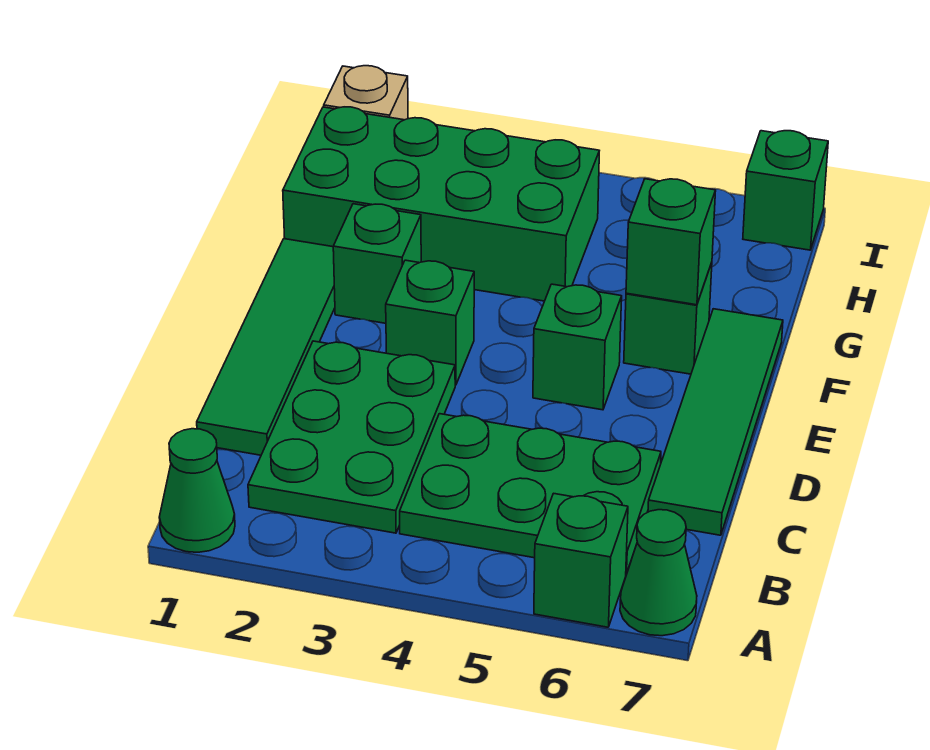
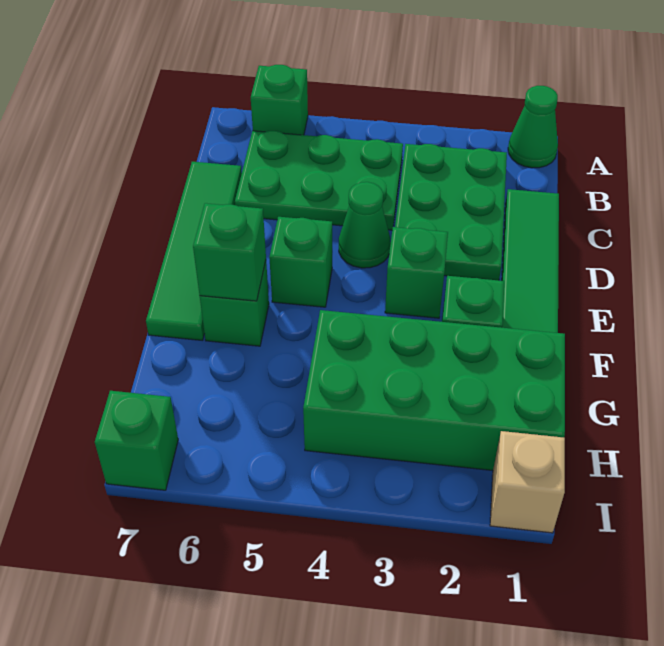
green 1x1 cone [620,510,697,636] -> green 1x1 cone moved to [339,182,391,268]

